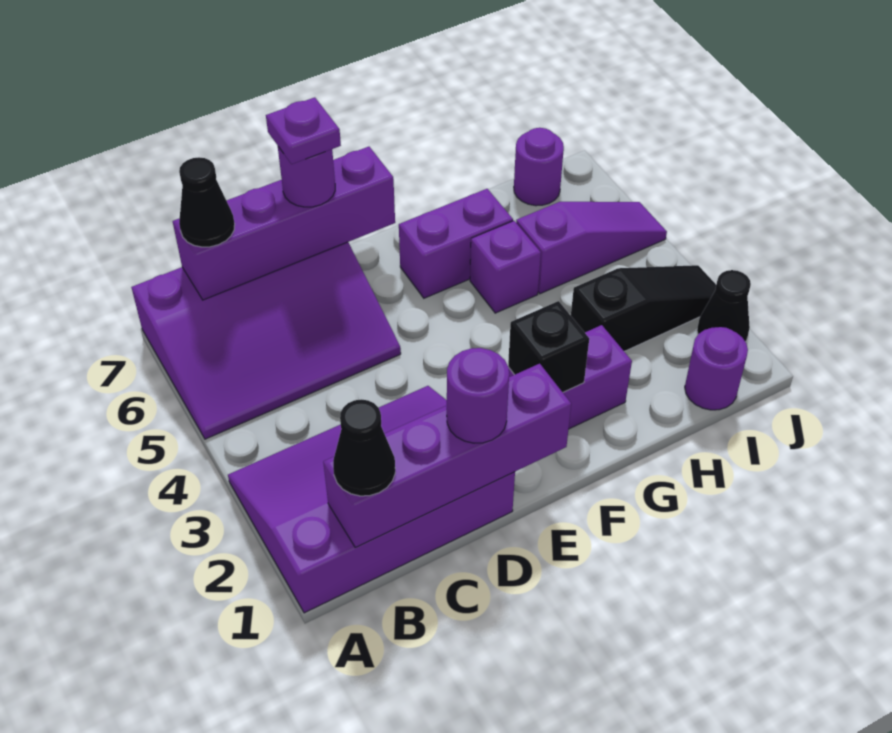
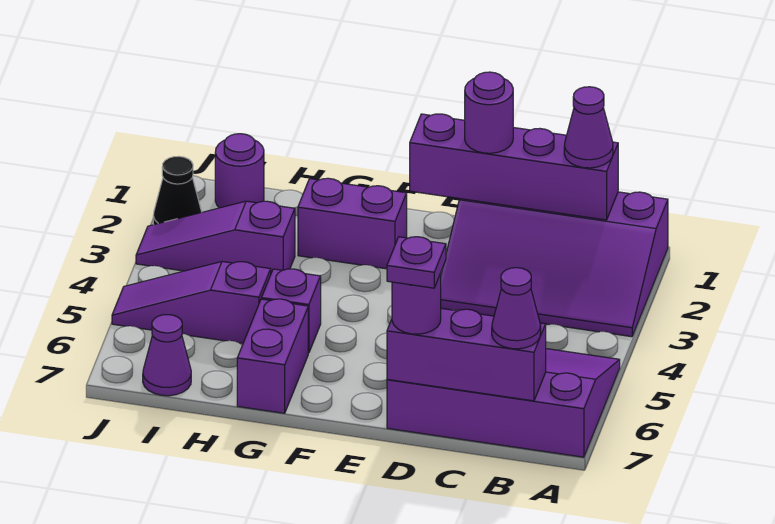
black 1x1 cone [333,399,395,496] -> purple 1x1 cone [564,87,613,168]
purple 1x4 brick [173,147,395,300] -> purple 1x3 brick [387,308,546,401]
black 1x1 cone [179,157,235,247] -> purple 1x1 cone [492,268,541,349]
black 1x1 brick [508,301,589,392] -> none
purple 1x2 brick [399,189,513,298] -> purple 1x2 brick turned to [237,299,308,413]
black 1x3 slope [571,265,716,351] -> purple 1x3 slope [136,201,295,273]
purple 1x1 round brick [514,128,564,206] -> purple 1x1 cone [143,315,191,396]

